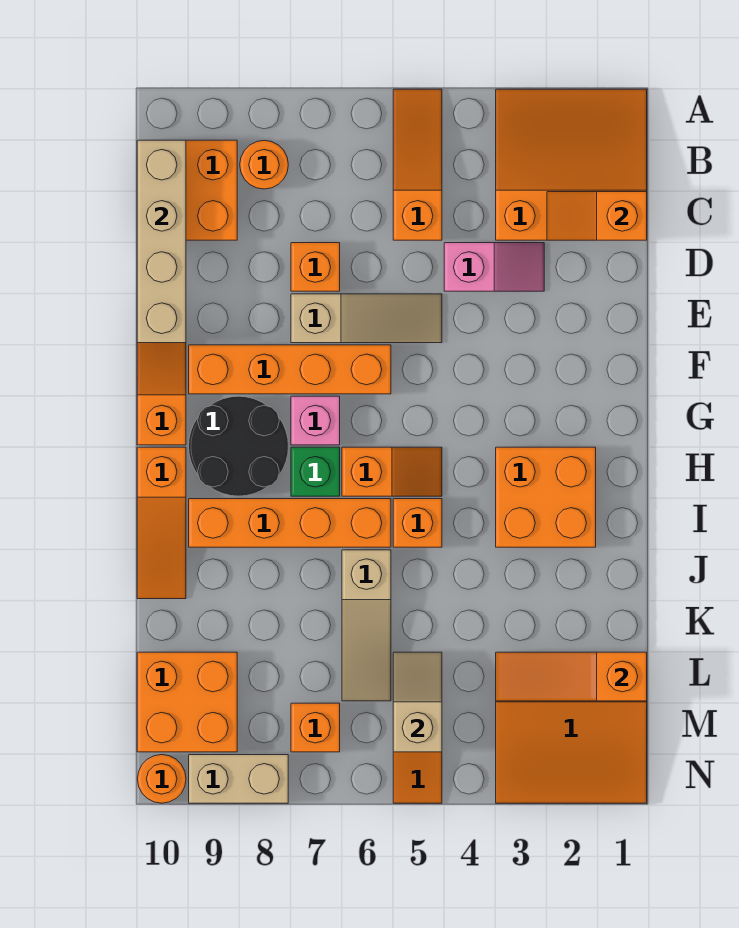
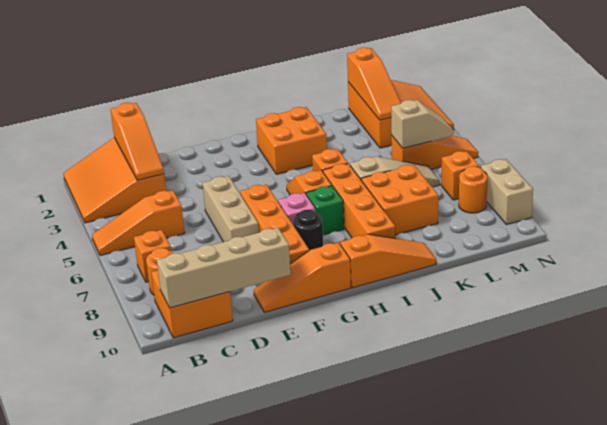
orange 1x2 slope [547,192,647,240] -> orange 1x3 slope [111,103,164,180]
pink 1x2 slope [444,243,544,291] -> none
orange 1x1 brick [291,243,340,291] -> orange 1x1 brick moved to [134,230,171,282]
tan 1x3 slope [291,294,442,343] -> tan 1x3 brick [203,176,259,242]
black 2x2 round brick [189,396,288,496] -> black 1x1 round brick [293,210,323,250]
tan 1x2 slope [393,652,442,752] -> tan 1x2 slope turned to [391,100,454,148]
orange 2x2 brick [137,652,237,752] -> orange 2x2 brick moved to [361,165,438,235]
orange 1x1 round brick [137,755,186,803] -> orange 1x1 round brick moved to [459,166,487,213]

